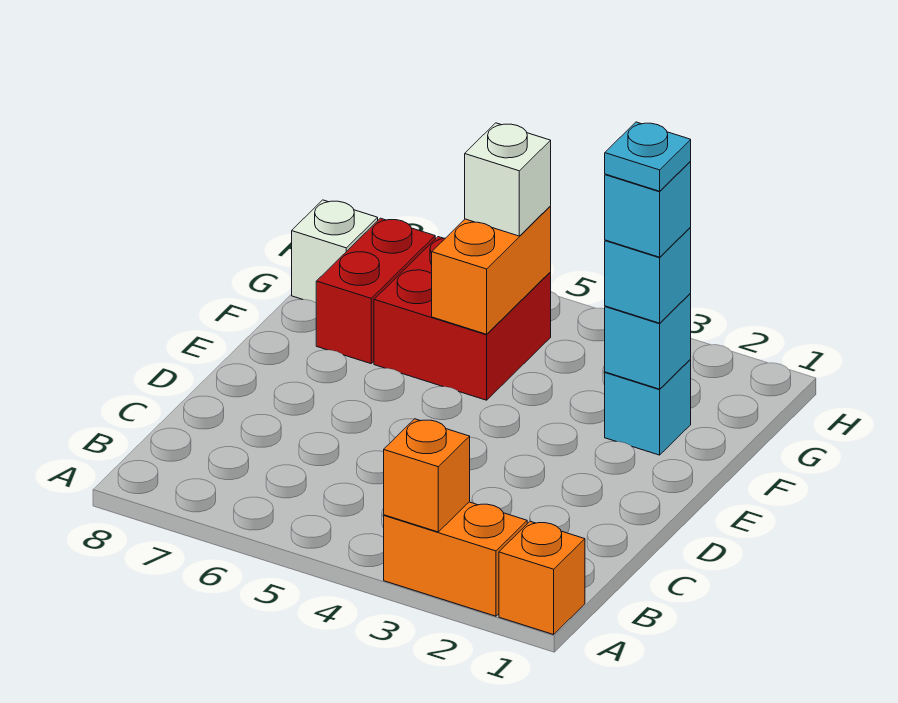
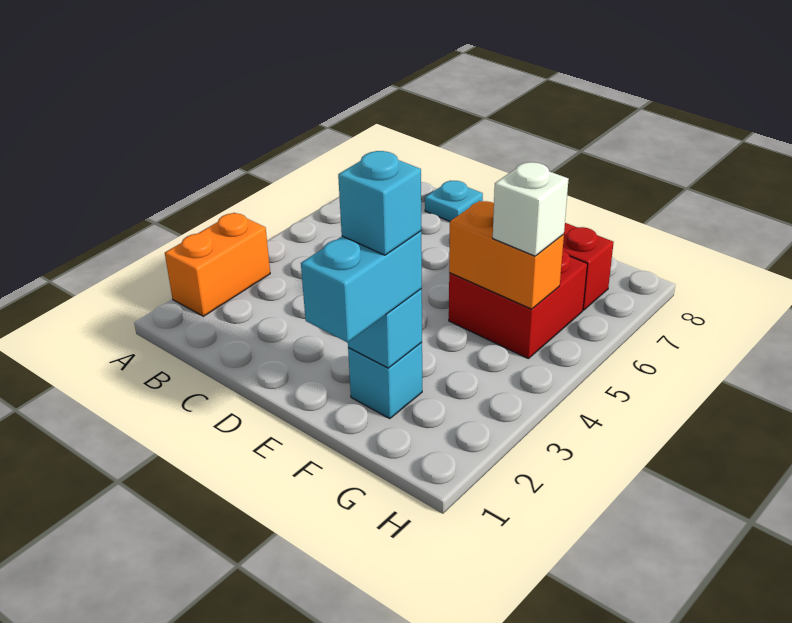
orange 1x1 brick [499,521,585,635] -> none
orange 1x1 brick [384,419,470,532] -> none
cyan 1x1 brick [605,228,691,323] -> cyan 1x2 brick [301,231,422,343]
cyan 1x1 plate [605,122,691,191] -> cyan 1x1 plate moved to [425,181,483,221]
white 1x1 brick [292,200,378,303] -> none

